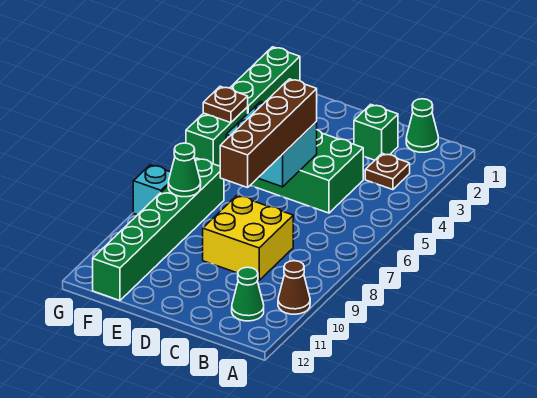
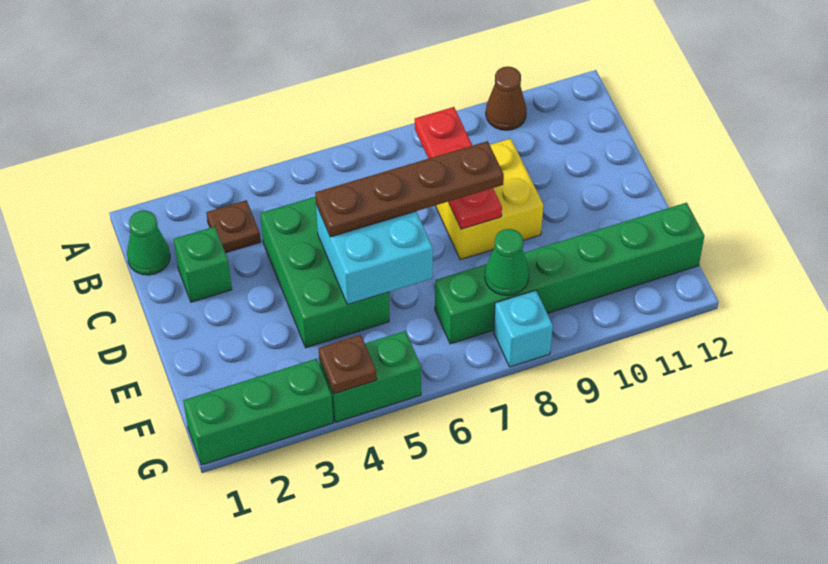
none -> red 1x3 plate [415,107,502,229]
green 1x1 cone [232,267,264,321] -> none
brown 1x4 brick [220,79,317,188] -> brown 1x4 plate [315,141,504,237]

